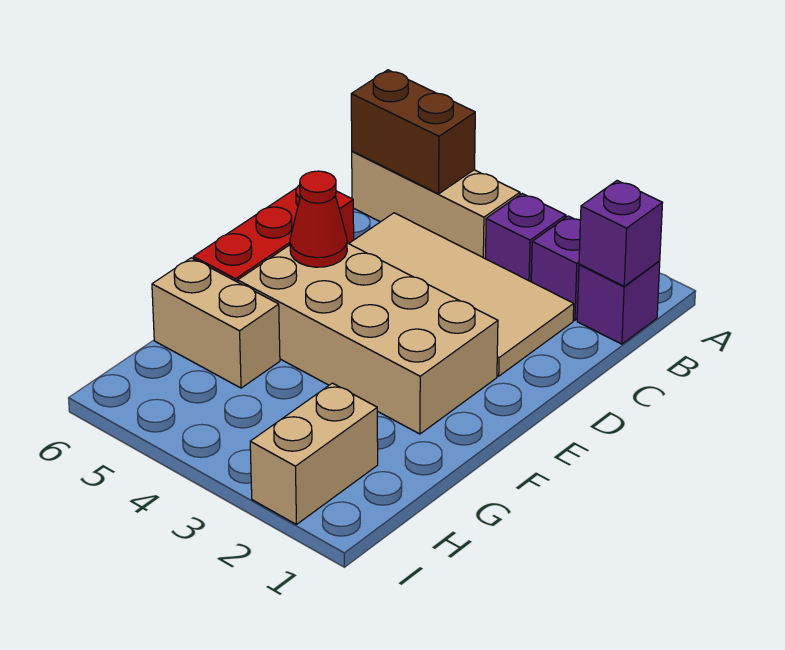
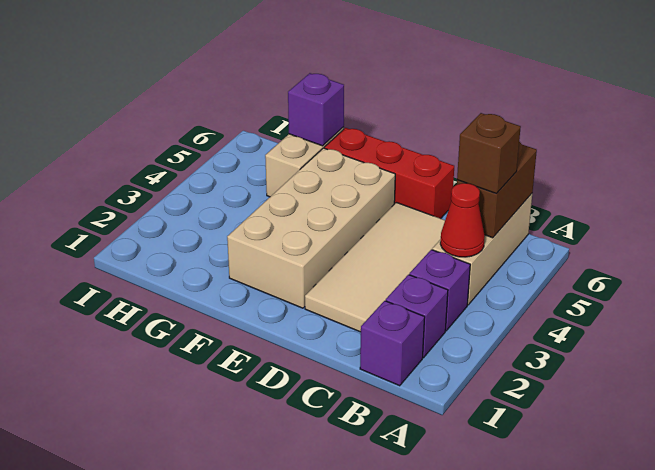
purple 1x1 brick [579,181,662,286] -> purple 1x1 brick moved to [288,73,344,146]
none -> brown 1x1 brick [457,113,521,194]
red 1x1 cone [290,171,347,267] -> red 1x1 cone moved to [440,183,485,257]
tan 1x2 brick [250,383,378,525] -> none

